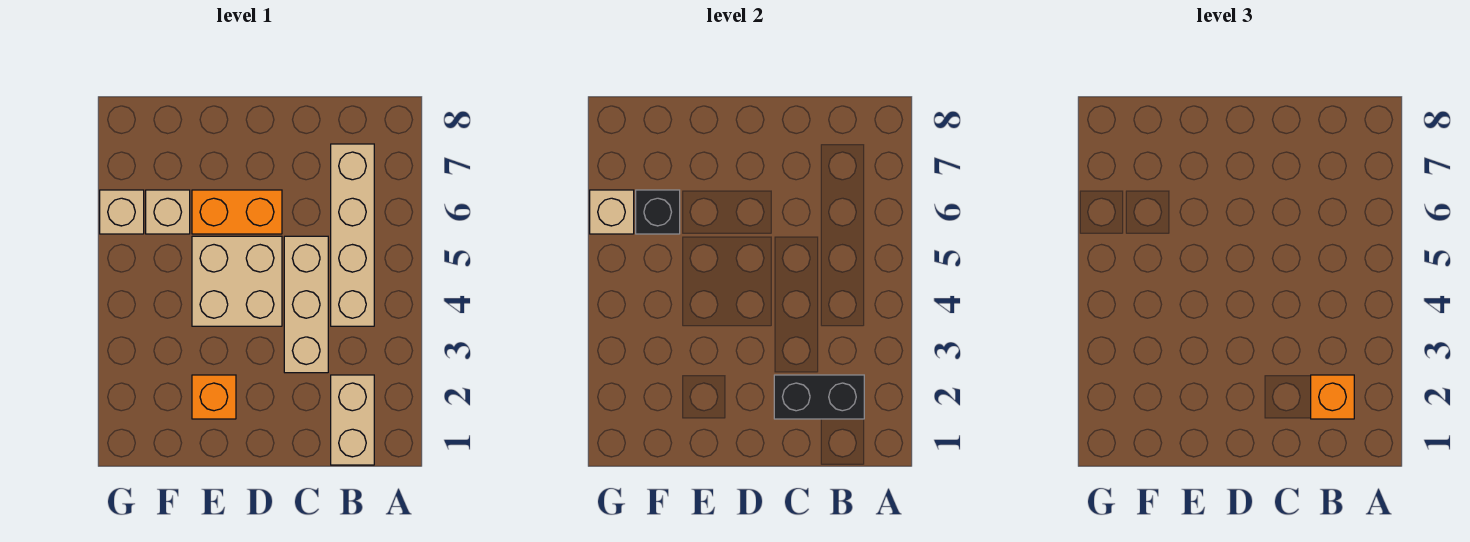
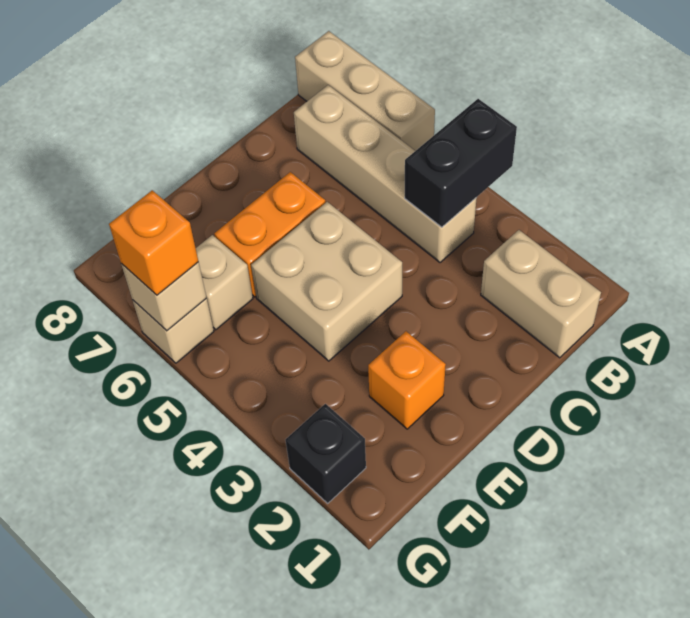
black 1x2 brick [774,375,864,419] -> black 1x2 brick moved to [405,99,517,227]
orange 1x1 brick [1311,375,1354,419] -> orange 1x1 brick moved to [109,190,198,295]
tan 1x3 brick [284,236,328,373] -> tan 1x3 brick moved to [295,31,435,151]
black 1x1 brick [636,190,680,234] -> black 1x1 brick moved to [285,404,366,503]

